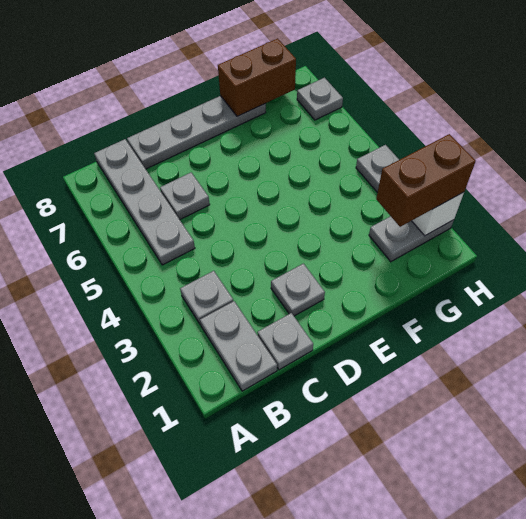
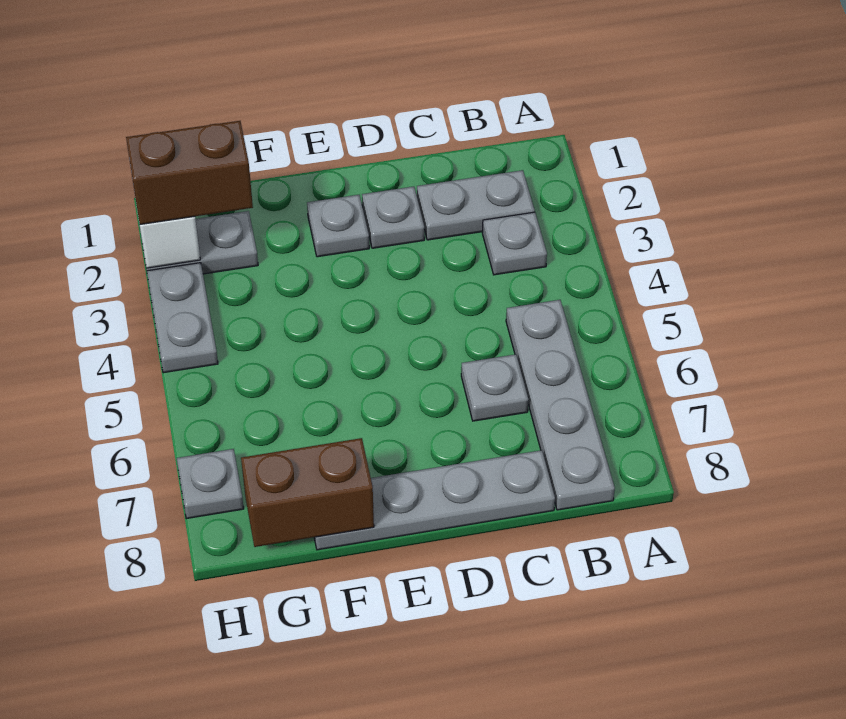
grey 1x2 plate [200,301,277,391] -> grey 1x2 plate turned to [417,170,535,240]
grey 1x1 plate [257,313,313,370] -> grey 1x1 plate moved to [307,195,369,257]

